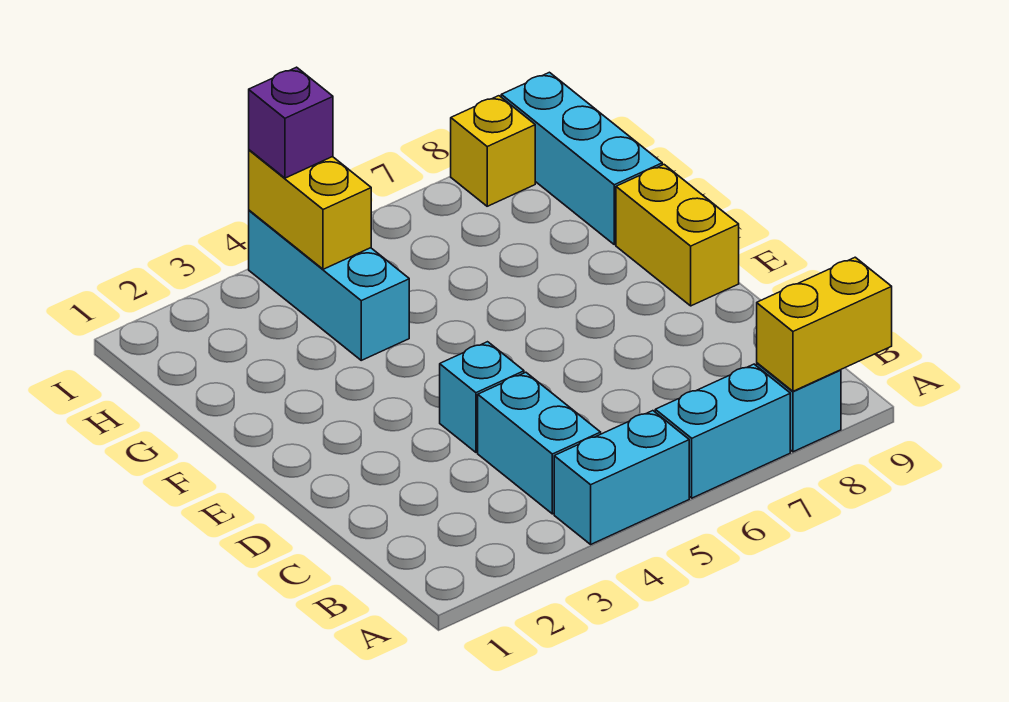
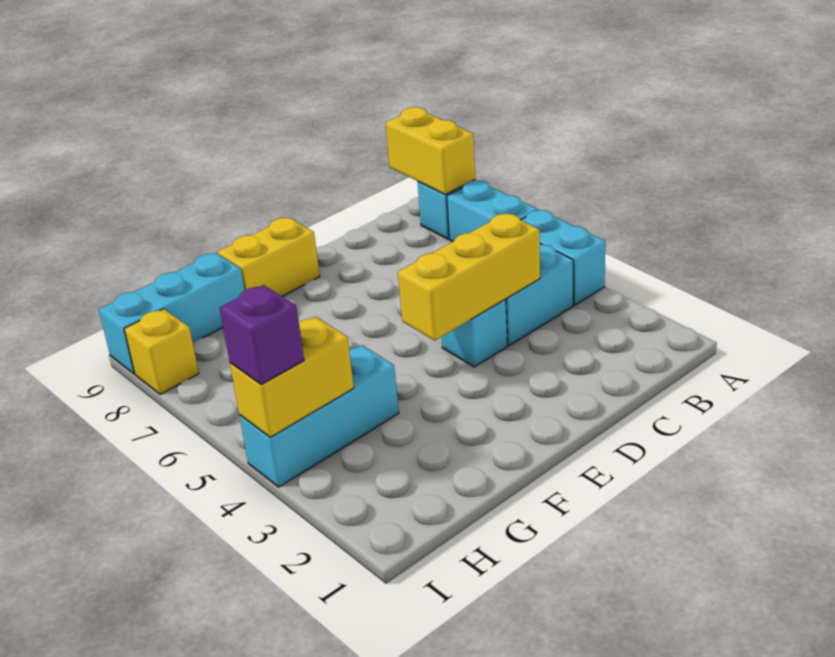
none -> yellow 1x3 brick [398,213,540,341]

